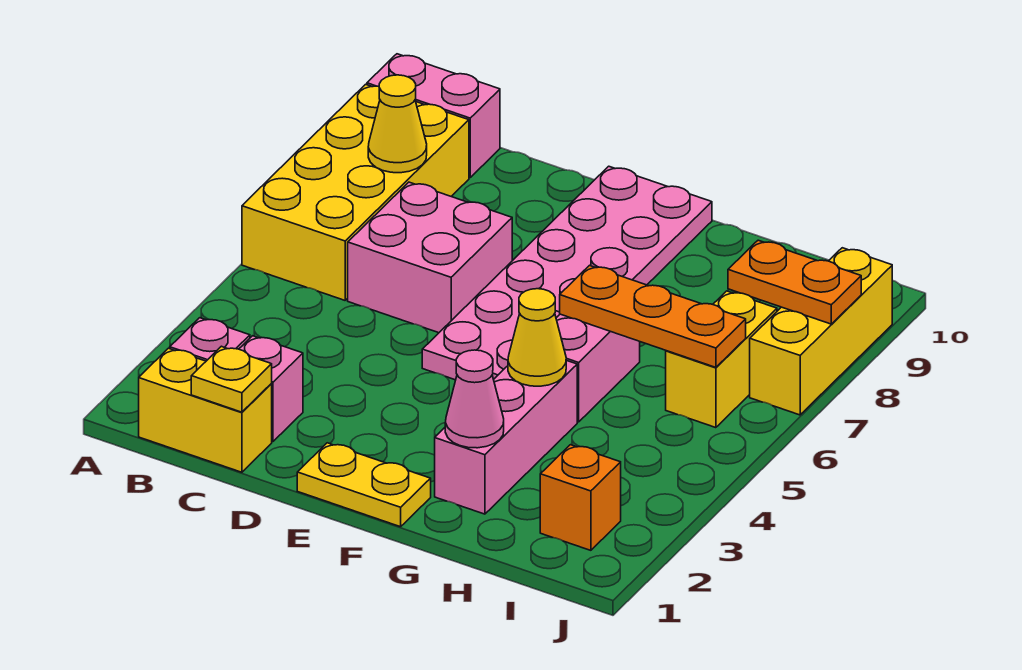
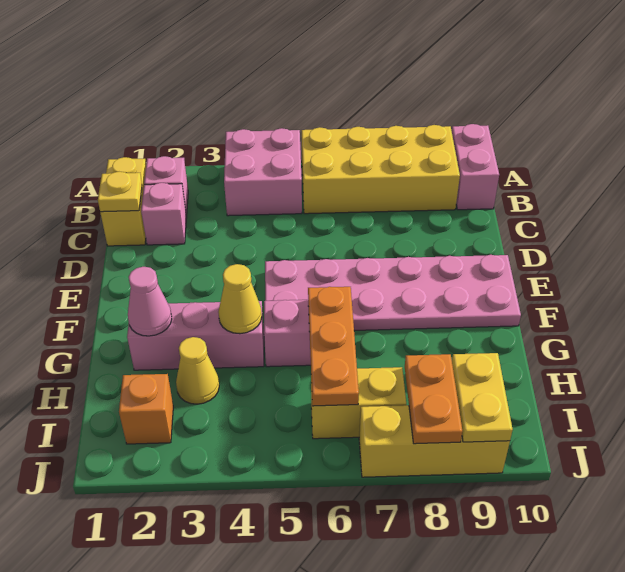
yellow 1x1 cone [368,75,427,173] -> yellow 1x1 cone moved to [176,337,219,404]
pink 2x2 brick [348,182,512,333] -> pink 2x2 brick moved to [224,128,302,216]
yellow 1x2 plate [297,443,431,527] -> yellow 1x2 plate moved to [452,353,513,442]

